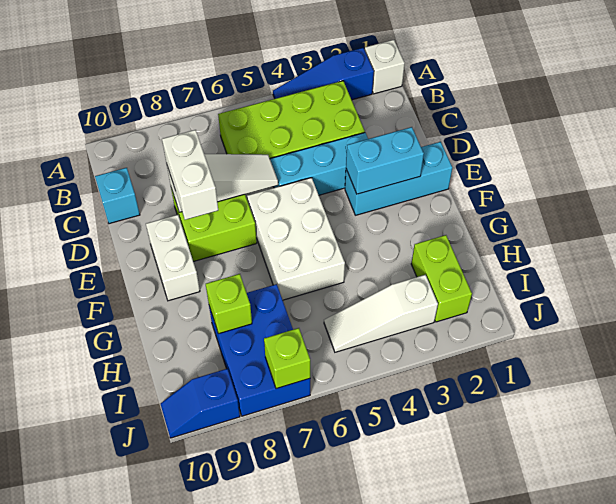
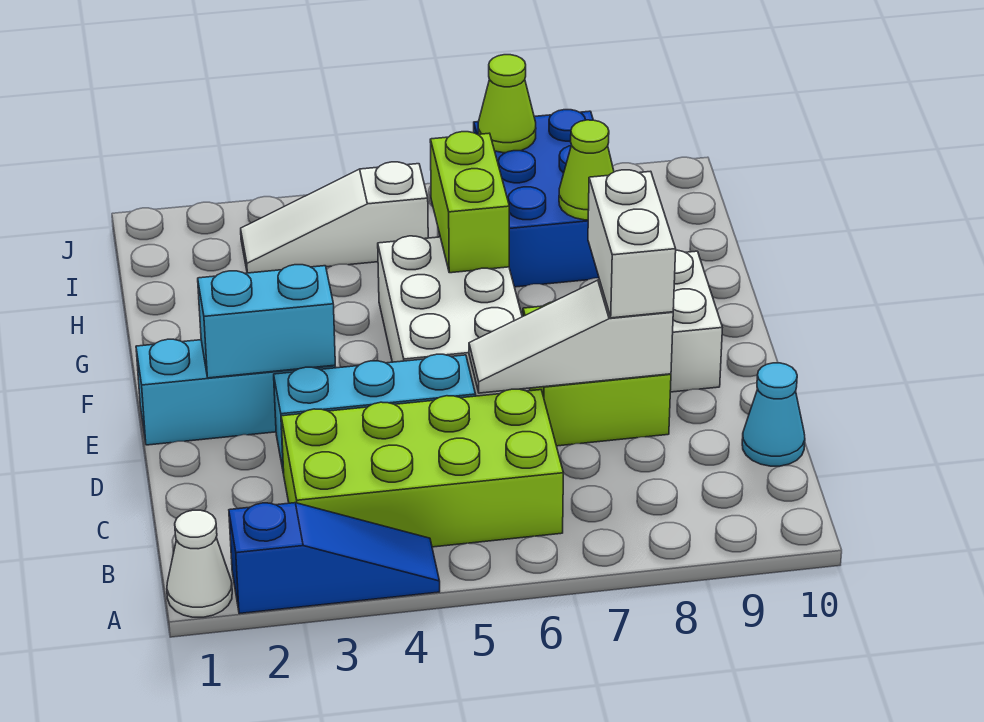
white 1x1 brick [365,40,405,94] -> white 1x1 cone [167,510,232,617]
cyan 1x1 brick [95,168,140,224] -> cyan 1x1 cone [742,363,805,466]
lime 1x2 brick [411,235,472,322] -> lime 1x2 brick moved to [430,132,509,273]
lime 1x1 brick [206,274,252,334] -> lime 1x1 cone [559,120,614,220]
white 1x3 slope [324,275,438,352] -> white 1x3 slope turned to [241,162,428,273]
lime 1x1 brick [264,328,310,389] -> lime 1x1 cone [478,55,536,153]
blue 1x2 slope [161,369,240,438] -> none

